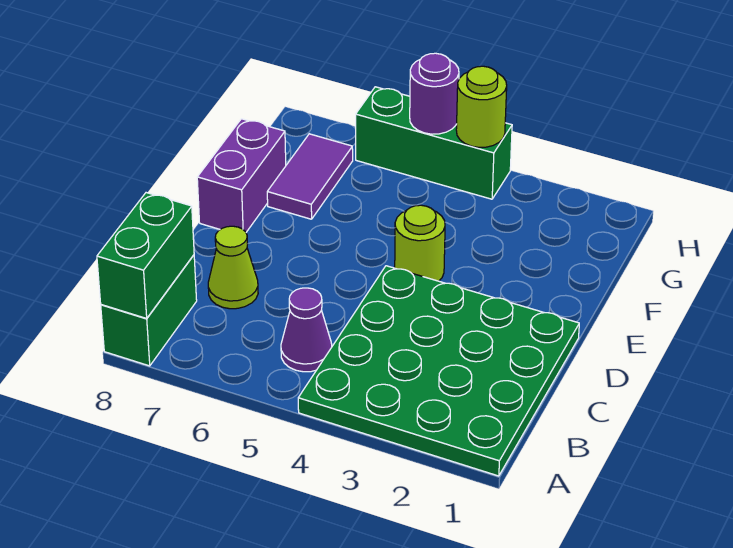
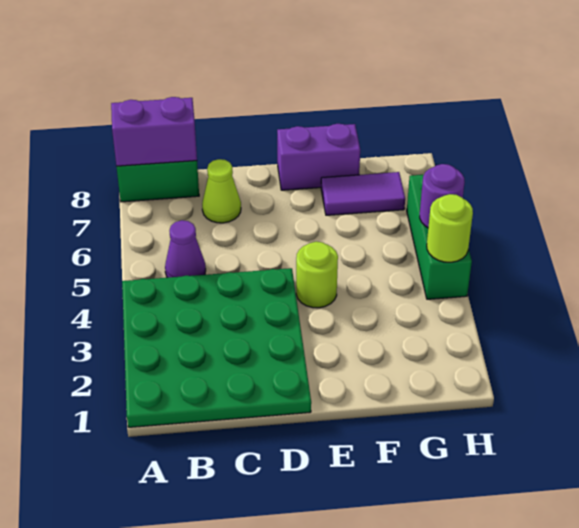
green 1x2 brick [97,193,194,318] -> purple 1x2 brick [111,97,197,166]

